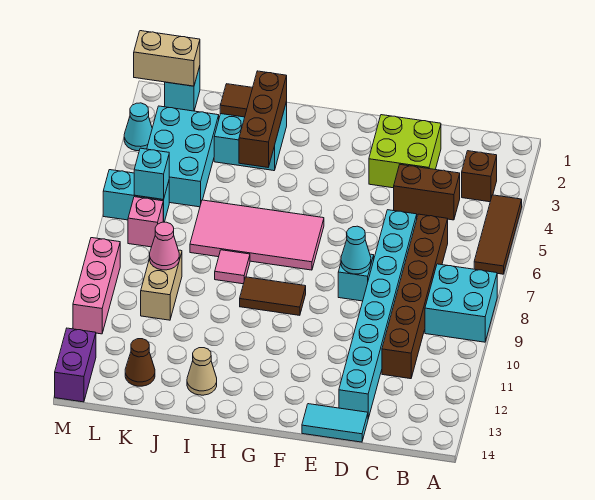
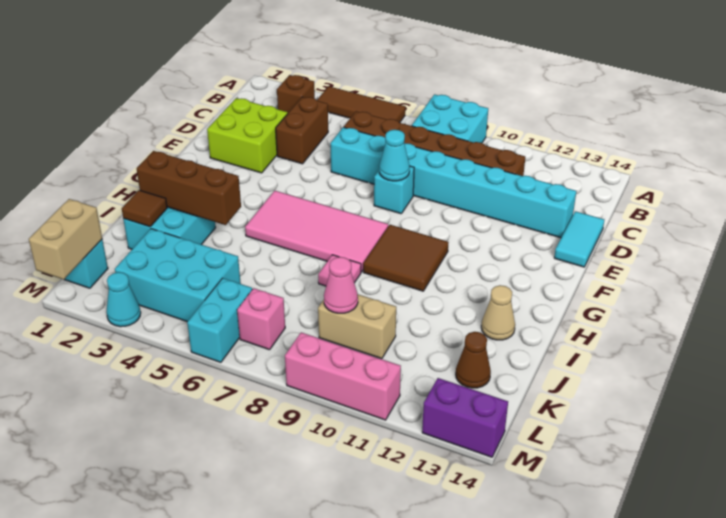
pink 2x4 tile [190,200,324,270] -> pink 2x4 tile turned to [245,191,388,272]
brown 1x2 tile [240,277,306,315] -> brown 2x2 tile [363,225,449,291]
cyan 1x1 brick [134,148,169,200] -> none

